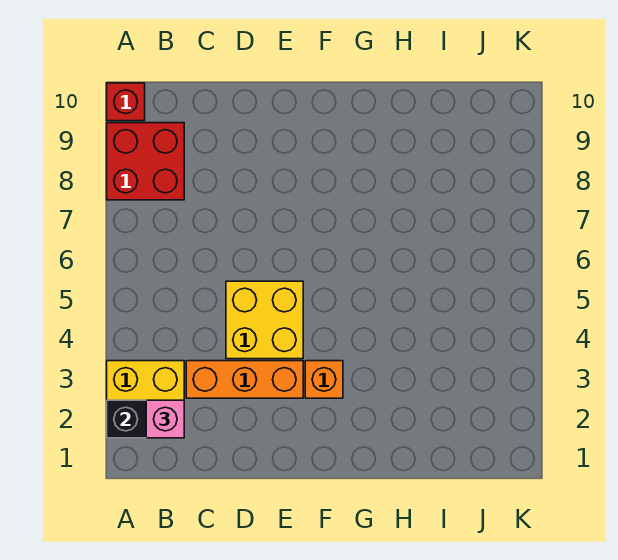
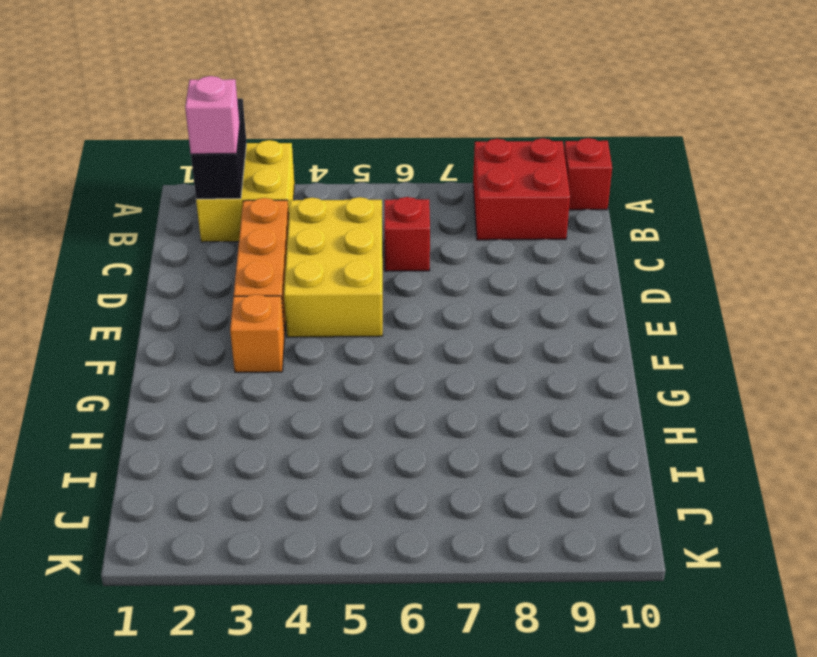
none -> red 1x1 brick [384,197,430,271]
yellow 2x2 brick [226,281,303,359] -> yellow 2x3 brick [284,197,383,337]

